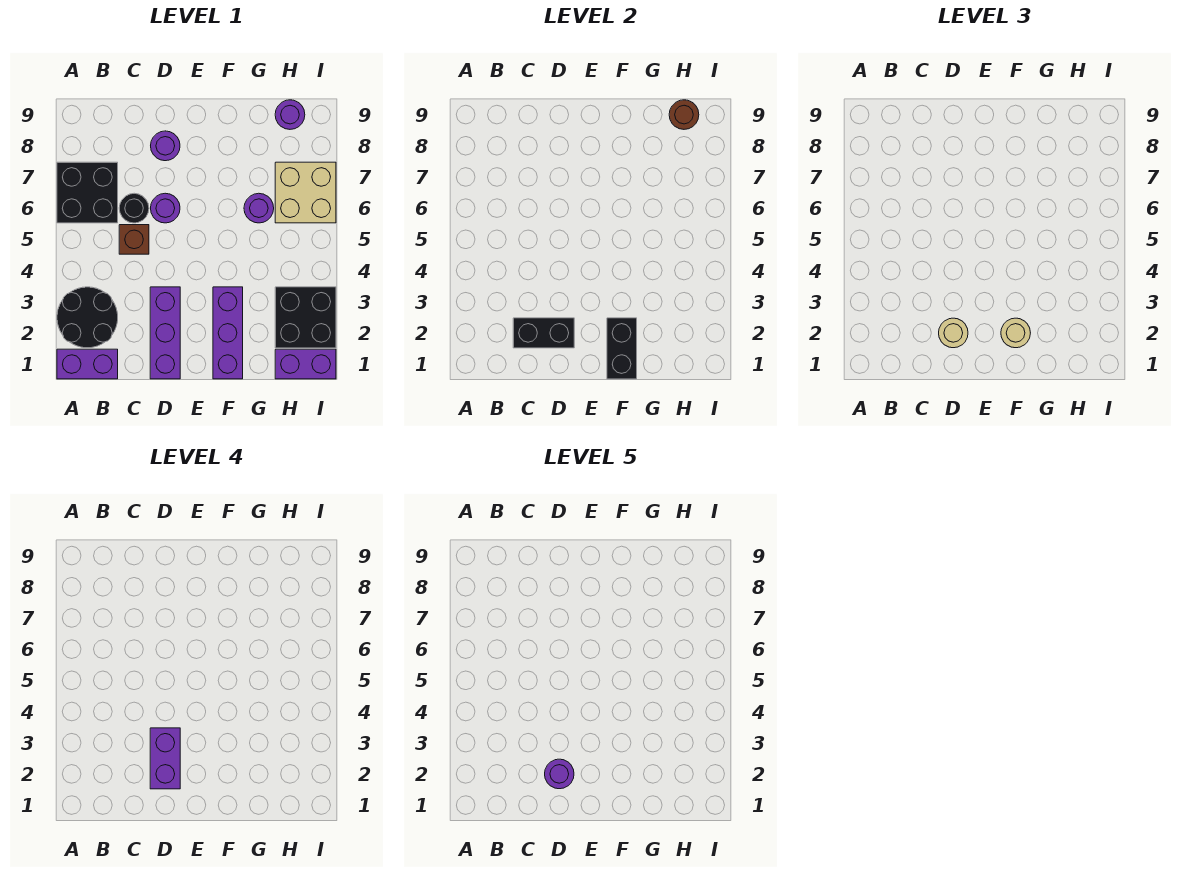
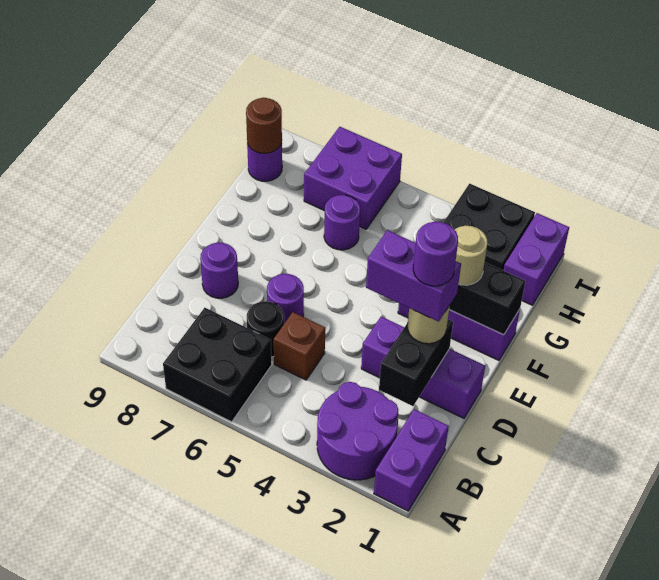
black 2x2 round brick [57,287,118,348] -> purple 2x2 round brick [317,382,398,480]
tan 2x2 brick [275,162,336,223] -> purple 2x2 brick [304,127,402,229]

